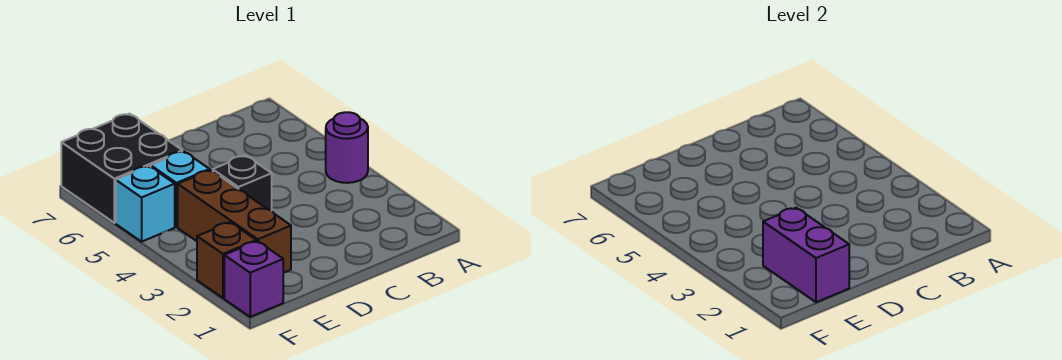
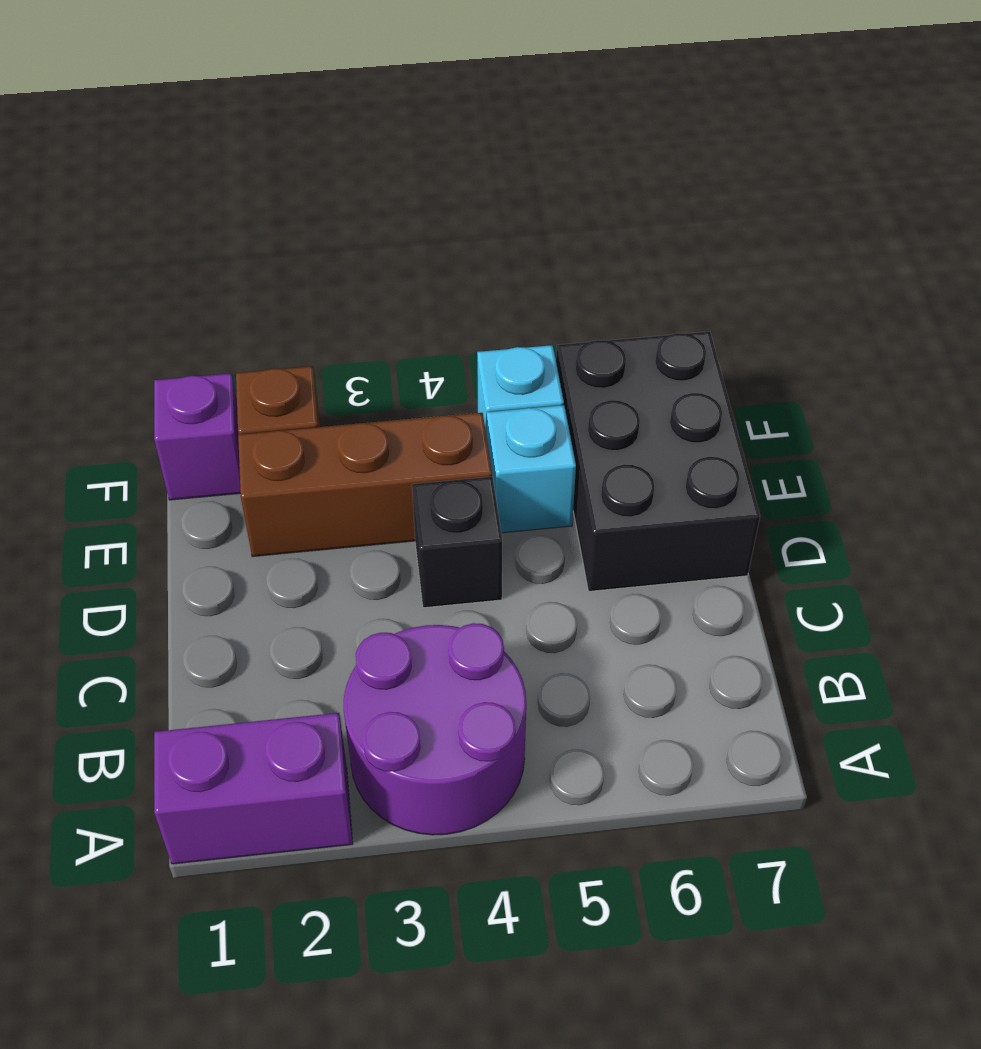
purple 1x1 round brick [326,112,368,183] -> purple 2x2 round brick [344,623,526,835]
purple 1x2 brick [763,208,849,302] -> purple 1x2 brick moved to [154,713,353,864]
black 2x2 brick [61,114,182,223] -> black 2x3 brick [556,331,760,591]

